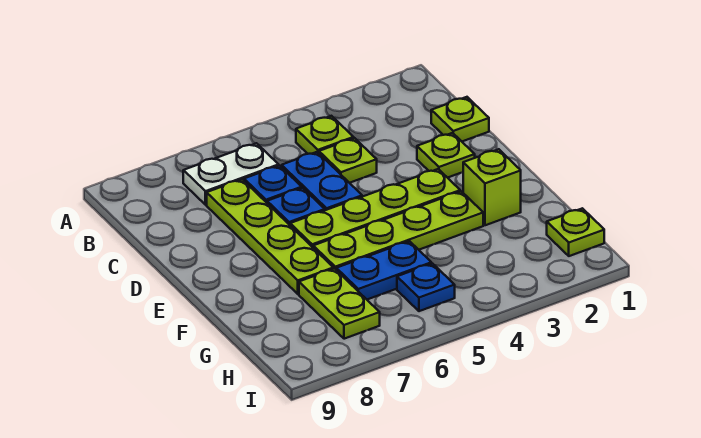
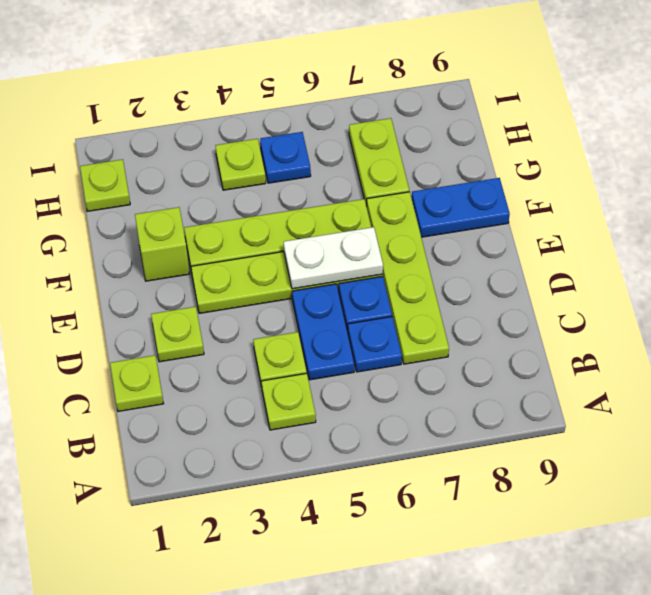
white 1x2 plate [183,143,279,205] -> white 1x2 plate moved to [284,227,383,289]
blue 1x2 plate [336,241,431,299] -> blue 1x2 plate moved to [412,178,510,237]
none -> lime 1x1 plate [215,139,266,190]

